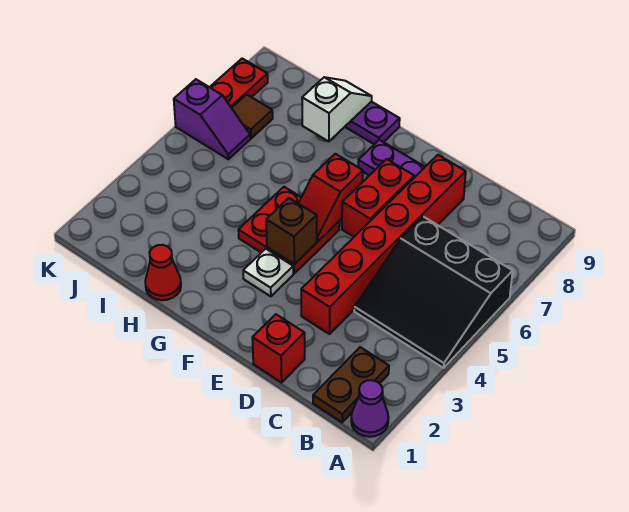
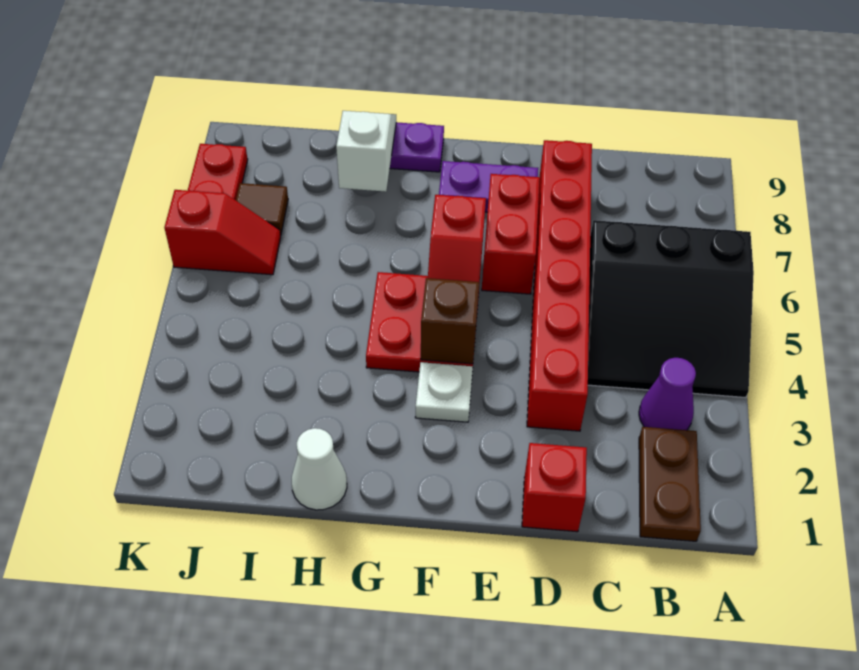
purple 1x1 cone [351,380,389,437] -> purple 1x1 cone moved to [639,358,696,430]
red 1x1 cone [145,245,181,300] -> white 1x1 cone [292,428,347,510]
purple 1x2 slope [174,79,250,159] -> red 1x2 slope [164,190,281,275]

